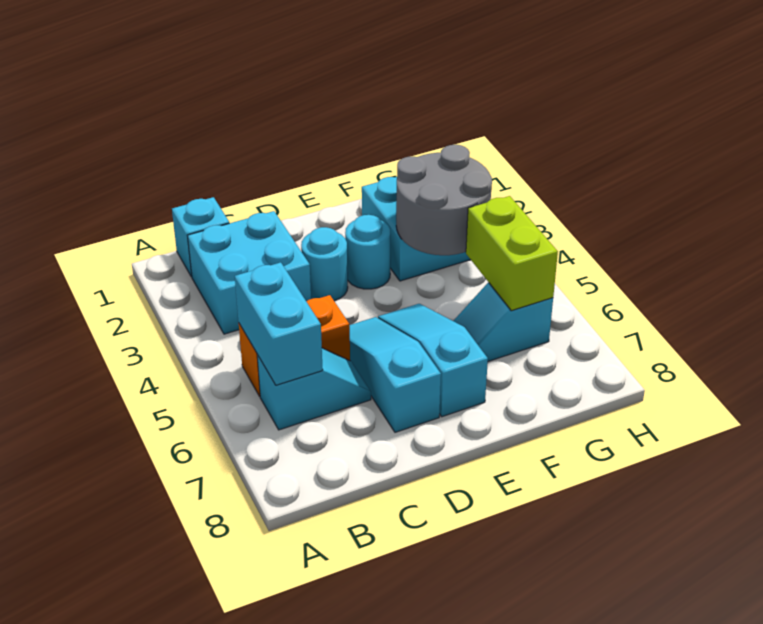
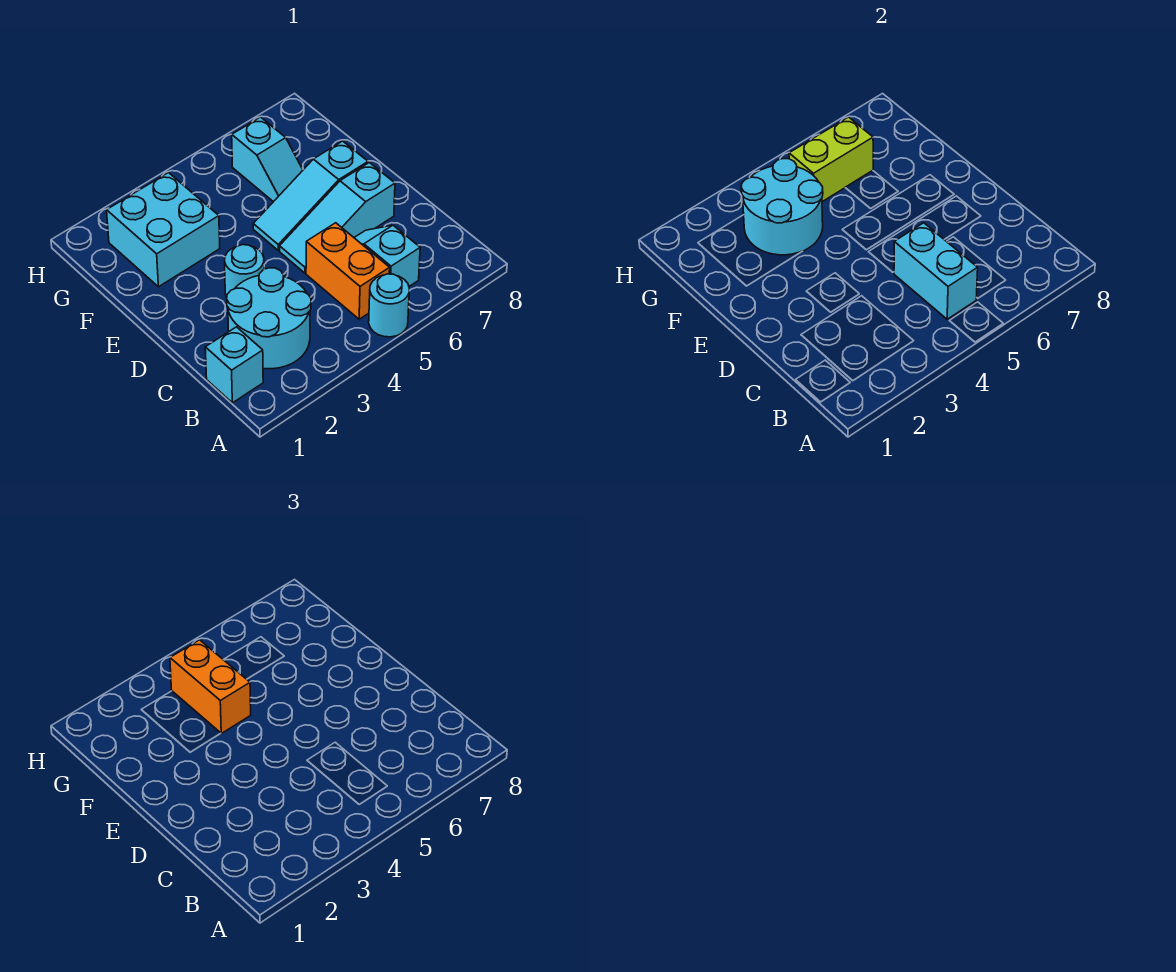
cyan 2x2 brick [187,211,311,334] -> cyan 2x2 round brick [227,268,311,369]
cyan 1x2 brick [235,262,323,385] -> cyan 1x2 brick turned to [894,223,978,319]
cyan 1x1 round brick [345,215,390,289] -> cyan 1x1 round brick moved to [369,274,409,337]
grey 2x2 round brick [396,145,492,255] -> cyan 2x2 round brick [741,159,823,255]
none -> orange 1x2 brick [170,640,251,733]

